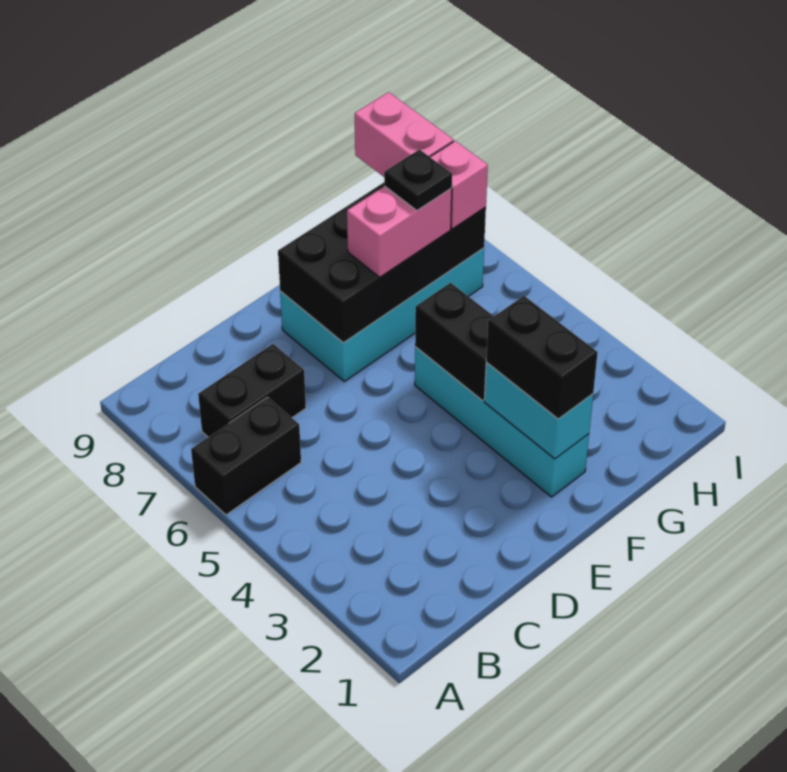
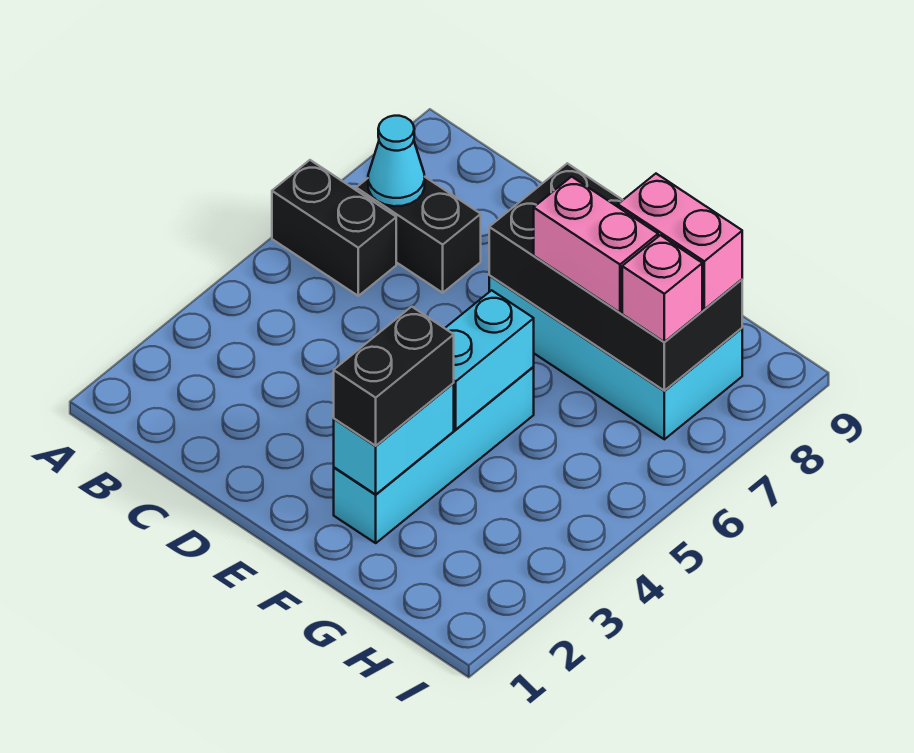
none -> cyan 1x1 cone [368,116,425,206]
black 1x2 brick [415,283,494,400] -> cyan 1x2 brick [445,290,534,429]
black 1x1 plate [384,149,452,210] -> none
pink 1x2 brick [355,92,454,177] -> pink 1x2 brick turned to [618,174,742,310]

